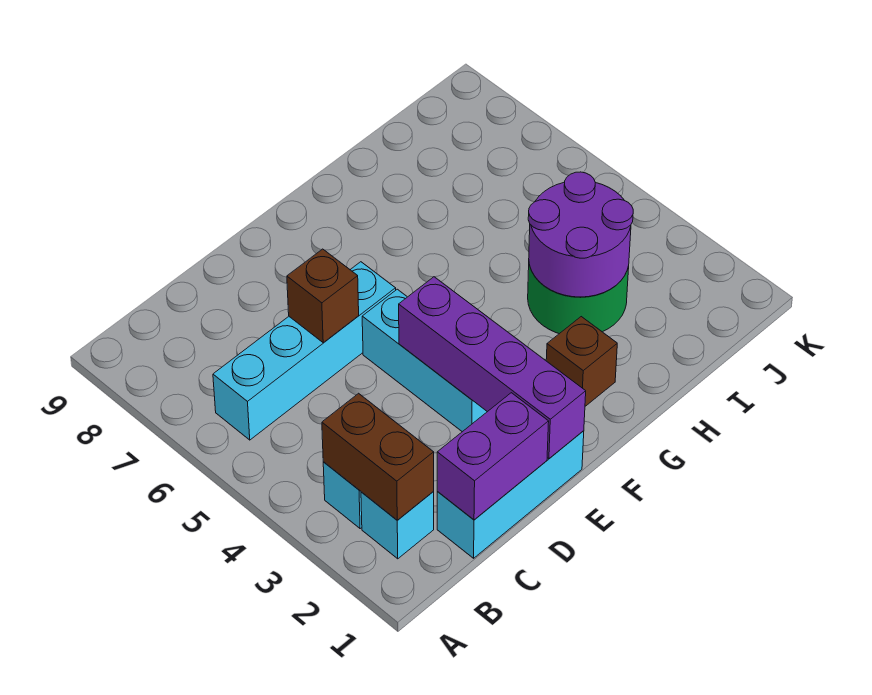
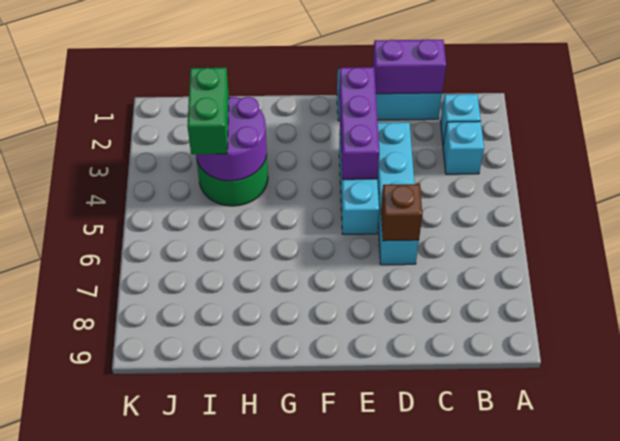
brown 1x2 brick [322,393,434,520] -> none
cyan 1x4 brick [213,262,396,440] -> cyan 1x4 brick turned to [377,122,419,265]
purple 1x4 brick [399,277,586,459] -> purple 1x3 brick [339,67,379,179]
brown 1x1 brick [546,317,617,406] -> none
none -> green 1x2 brick [187,68,229,154]

